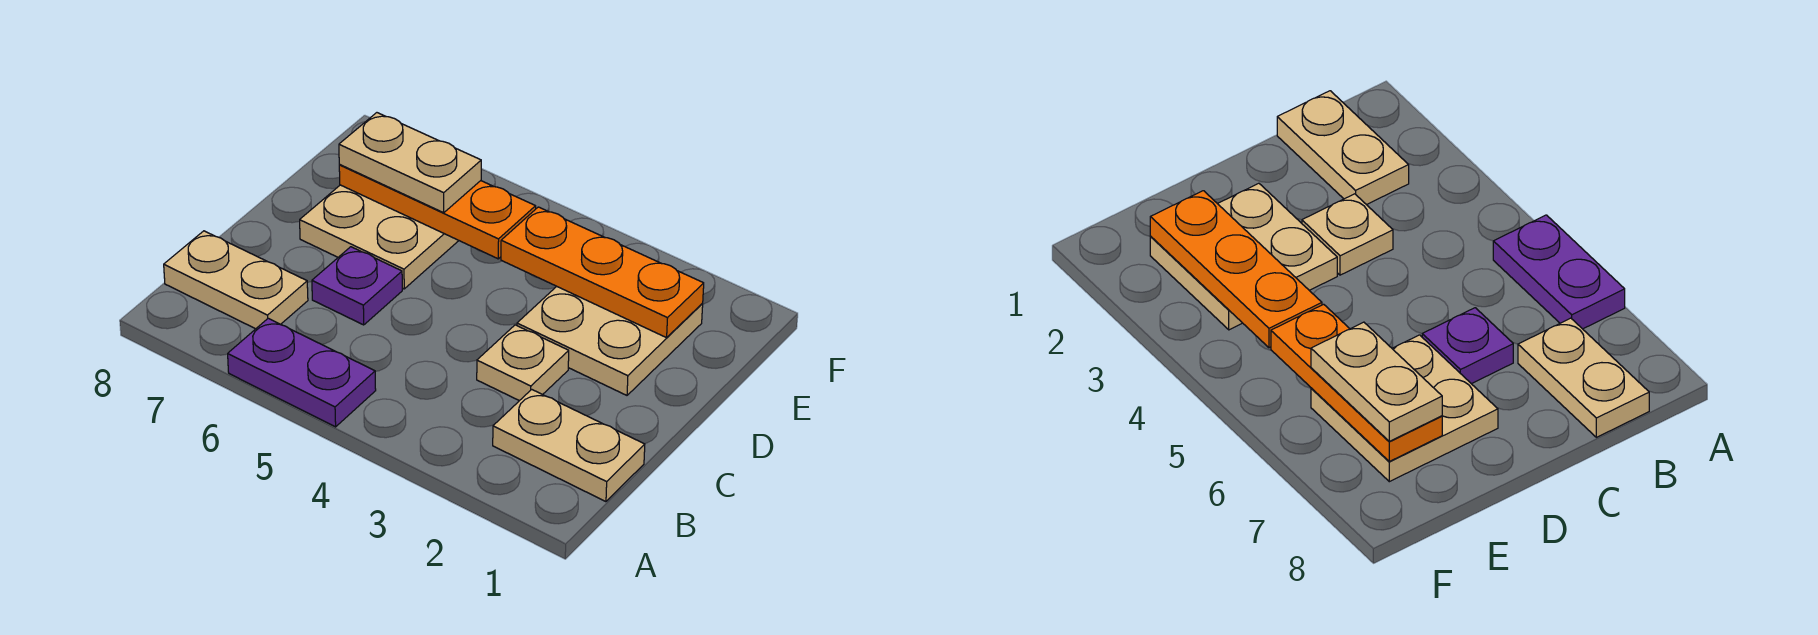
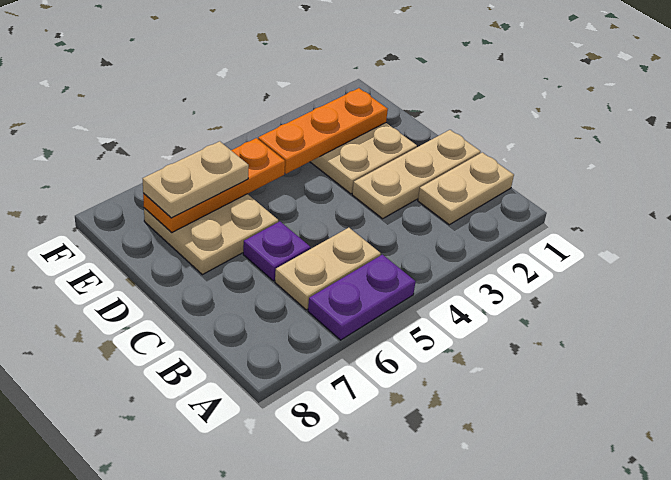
tan 1x2 plate [164,231,308,329] -> tan 1x2 plate moved to [275,228,381,310]
tan 1x1 plate [477,325,569,401] -> tan 1x3 plate [352,130,481,219]

